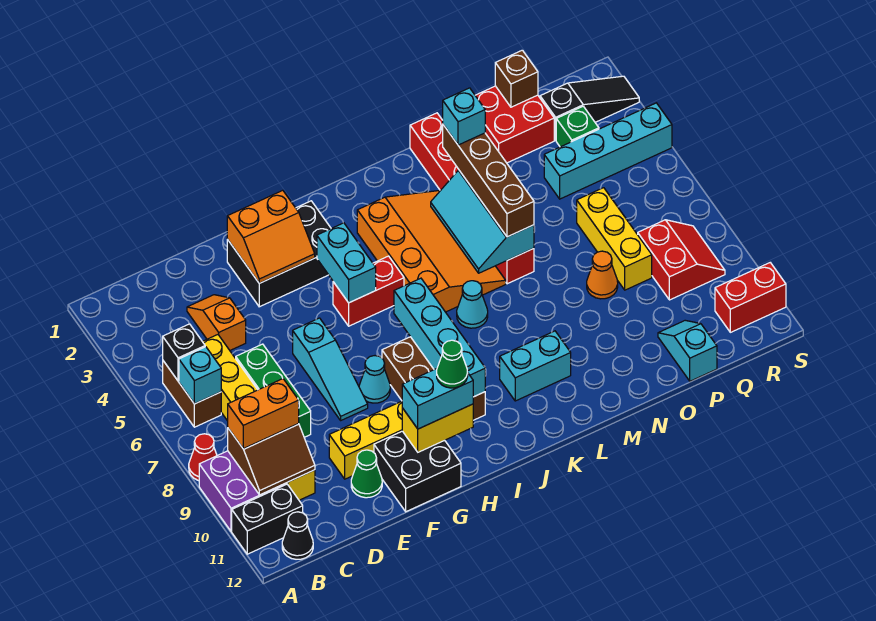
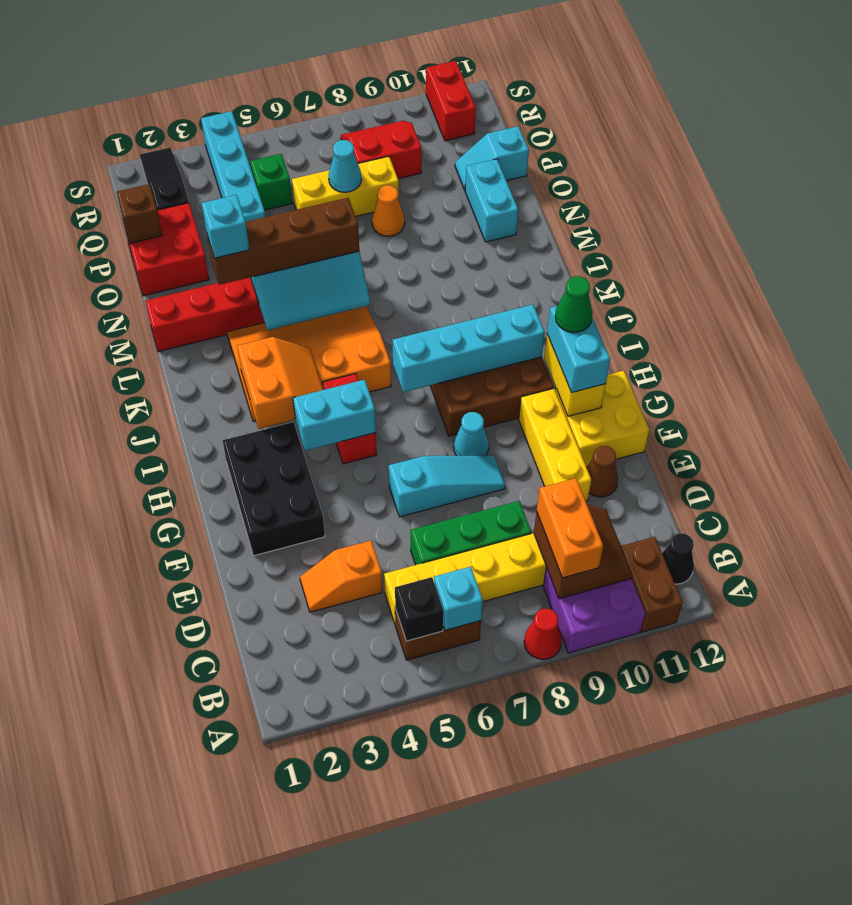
black 1x2 brick [232,484,303,554] -> brown 1x2 brick [621,537,683,632]
green 1x1 cone [351,450,382,498] -> brown 1x1 cone [587,446,618,497]
orange 2x2 slope [227,190,315,283] -> orange 2x2 slope moved to [237,337,324,429]
black 2x2 brick [374,431,461,512] -> yellow 2x2 brick [556,371,649,467]
cyan 1x1 cone [457,281,488,328] -> cyan 1x1 cone moved to [329,140,362,192]
cyan 1x2 brick [500,331,571,401] -> cyan 1x2 brick moved to [465,159,518,242]
green 1x1 brick [556,106,599,147] -> green 1x1 brick moved to [250,154,292,210]

